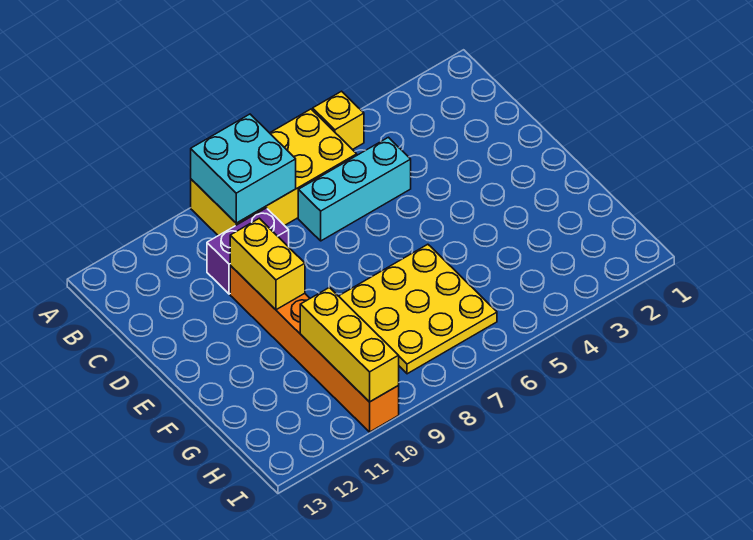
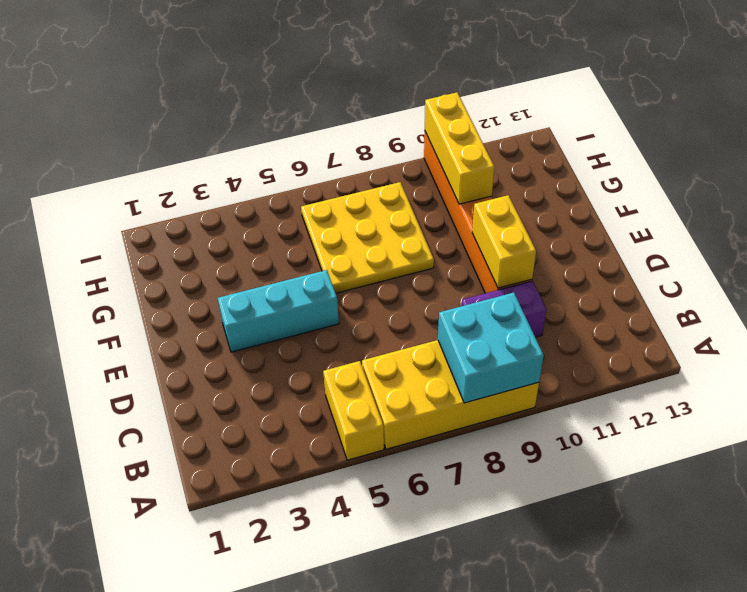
yellow 1x1 brick [313,91,364,150] -> yellow 1x2 brick [323,361,384,460]
cyan 1x3 brick [298,137,411,241] -> cyan 1x3 brick moved to [218,270,339,352]

